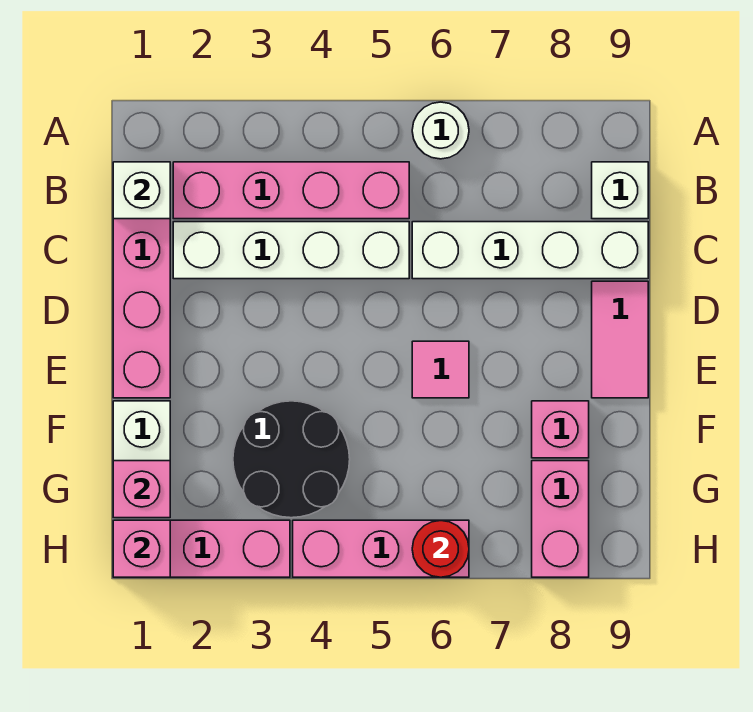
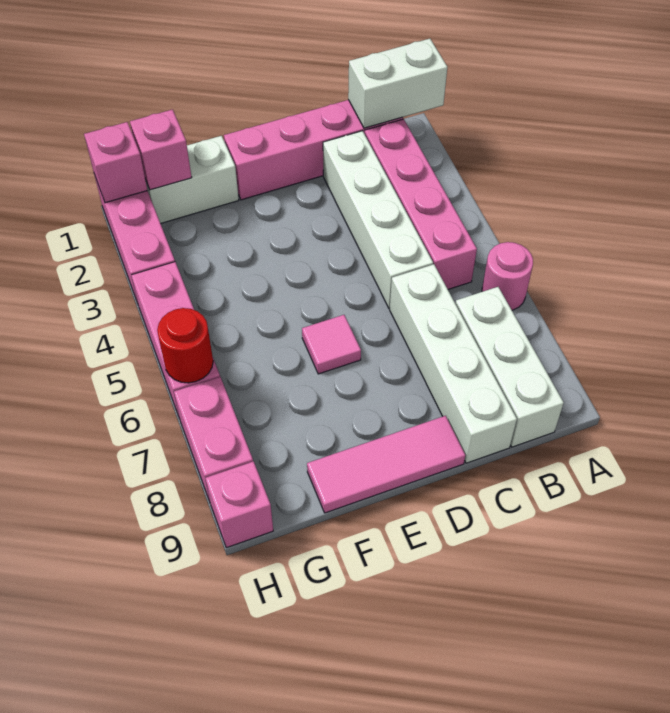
white 1x1 round brick [412,102,469,159] -> pink 1x1 round brick [482,242,533,310]
white 1x1 brick [113,162,170,219] -> white 1x2 brick [348,39,447,128]
white 1x1 brick [592,162,648,219] -> white 1x3 brick [456,287,564,447]
pink 1x2 tile [592,281,648,398] -> pink 1x3 tile [307,416,465,513]
black 2x2 round brick [233,401,350,518] -> none
pink 1x1 brick [532,401,589,458] -> pink 1x1 brick moved to [205,461,273,548]
pink 1x2 brick [532,461,589,577] -> pink 1x2 brick turned to [174,377,253,501]

